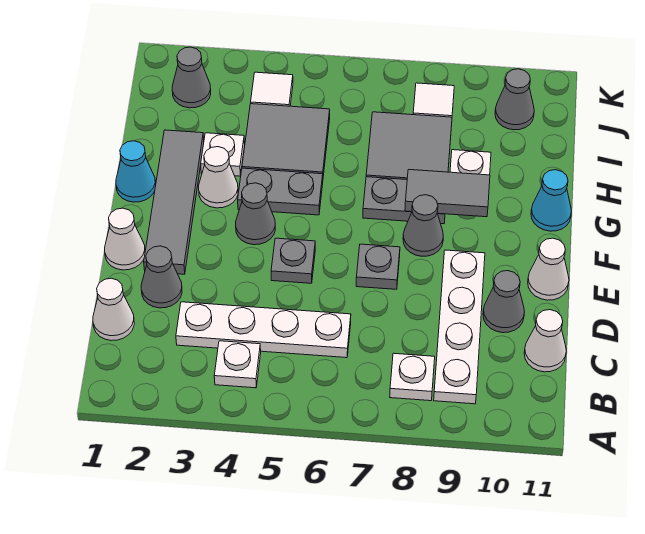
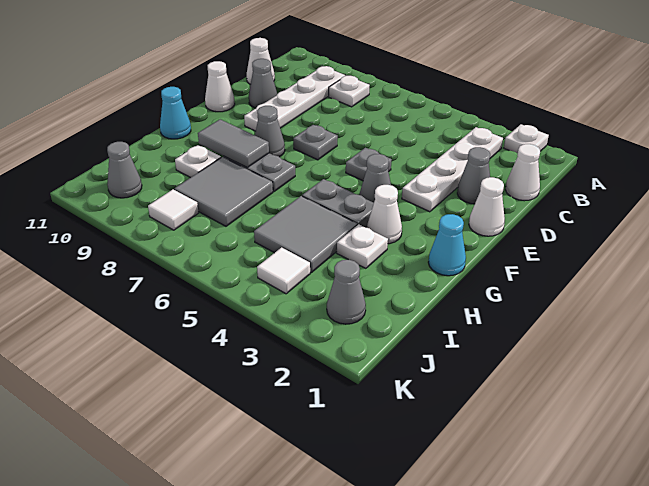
white 1x1 plate [214,341,261,388] -> white 1x1 plate moved to [504,124,549,154]
white 1x4 plate [176,302,351,358] -> white 1x4 plate turned to [402,127,503,212]
grey 1x4 tile [144,130,204,274] -> none

